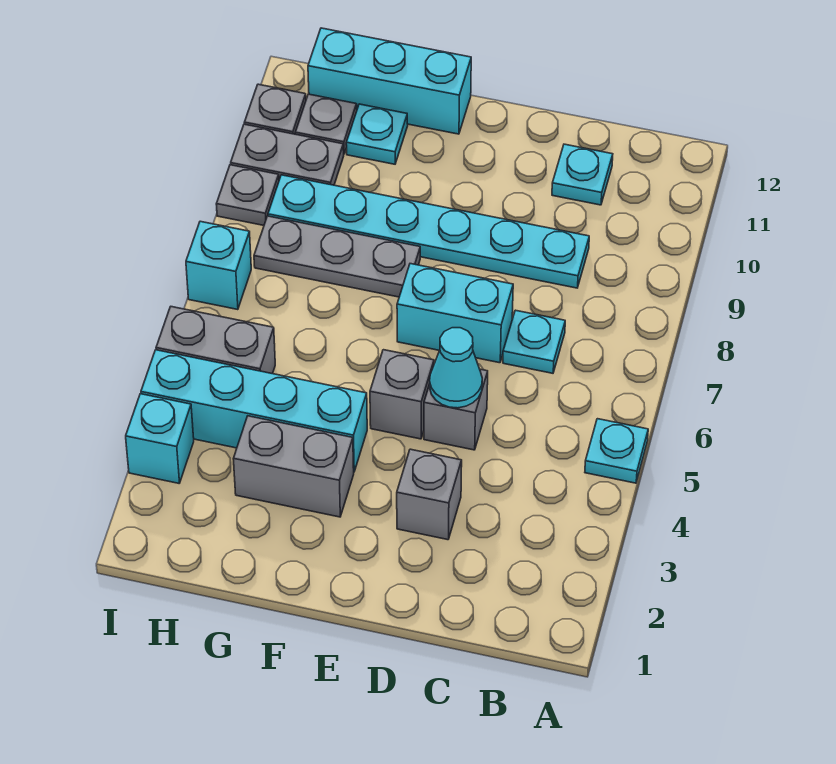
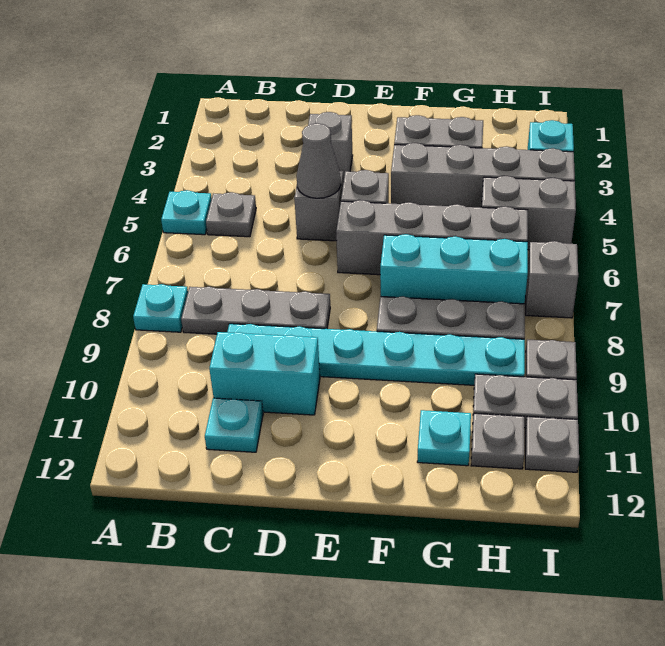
none -> grey 1x1 plate [206,192,256,237]
none -> grey 1x3 plate [181,287,330,334]
cyan 1x1 plate [503,310,565,373] -> cyan 1x1 plate moved to [133,284,188,332]
cyan 1x1 cone [430,328,482,408] -> grey 1x1 cone [297,123,341,198]
cyan 1x2 brick [397,264,513,363] -> cyan 1x2 brick moved to [209,332,320,415]
none -> grey 1x4 brick [336,200,528,275]
cyan 1x4 brick [141,350,367,471] -> grey 1x4 brick [391,143,575,208]
cyan 1x3 brick [308,28,471,134] -> cyan 1x3 brick moved to [380,234,528,304]
cyan 1x1 brick [186,221,251,310] -> grey 1x1 brick [526,241,578,318]

